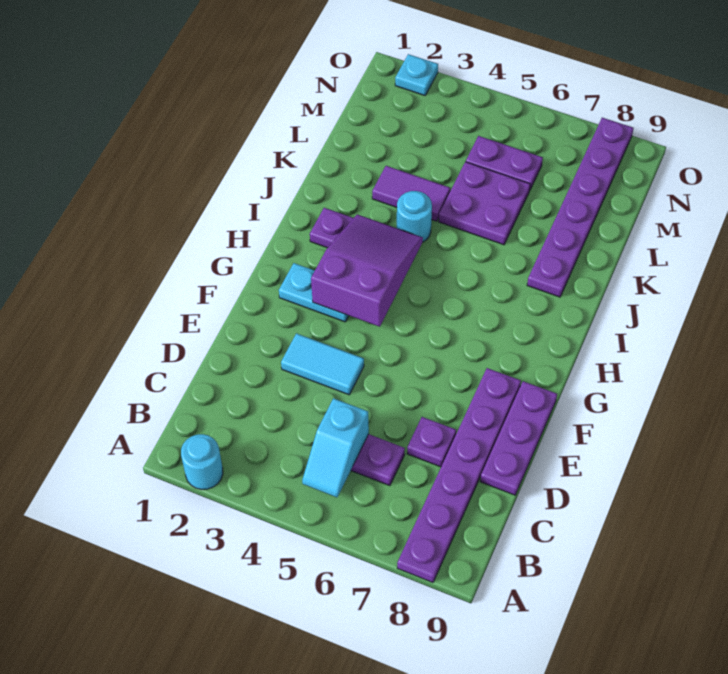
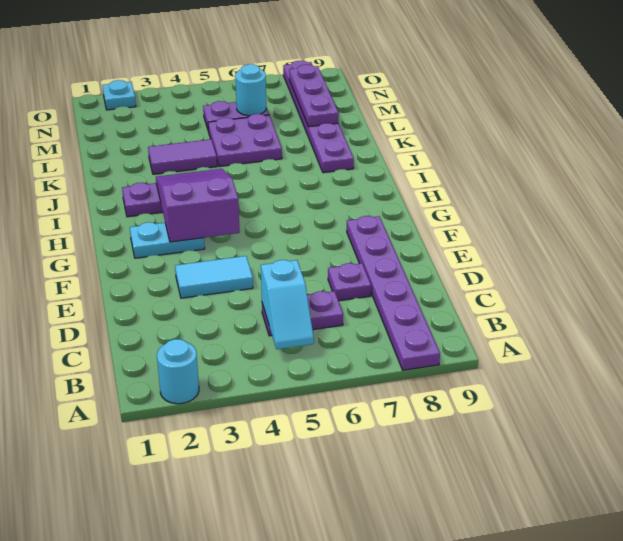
purple 1x3 plate [480,381,557,495] -> purple 1x3 plate moved to [289,65,339,127]
cyan 1x1 round brick [397,191,432,242] -> cyan 1x1 round brick moved to [235,64,266,116]

